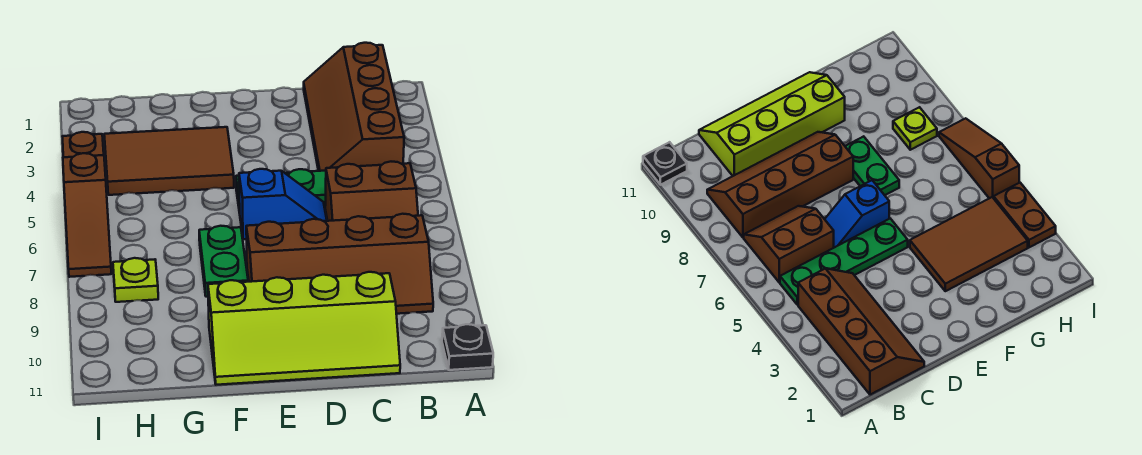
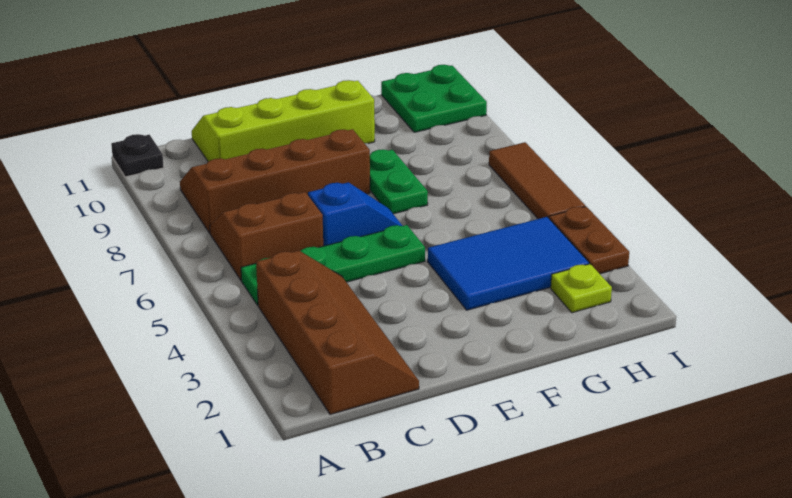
blue 1x2 slope [239,169,327,239] -> blue 1x2 slope turned to [308,182,403,246]
brown 2x3 tile [104,127,234,195] -> blue 2x3 tile [428,217,589,310]
lime 1x1 plate [113,258,158,302] -> lime 1x1 plate moved to [551,264,612,313]
none -> green 2x2 plate [381,65,487,132]
brown 1x3 slope [63,153,111,277] -> brown 1x3 tile [489,142,585,219]

